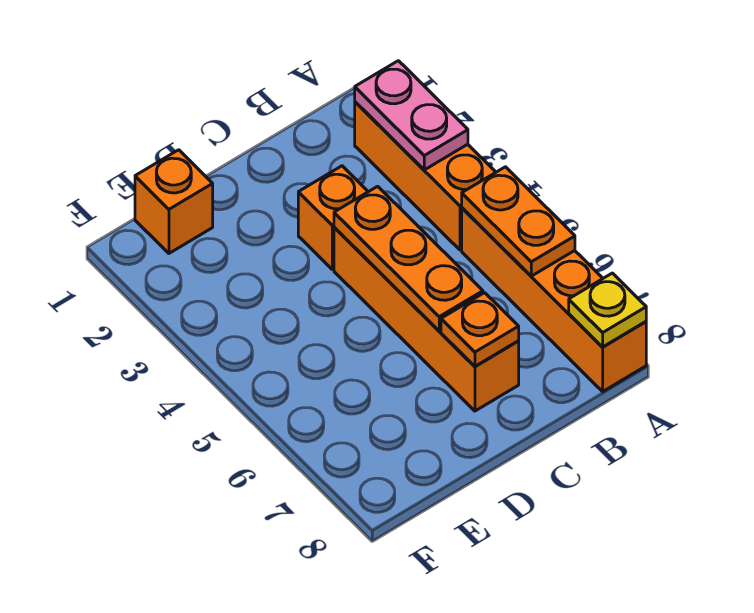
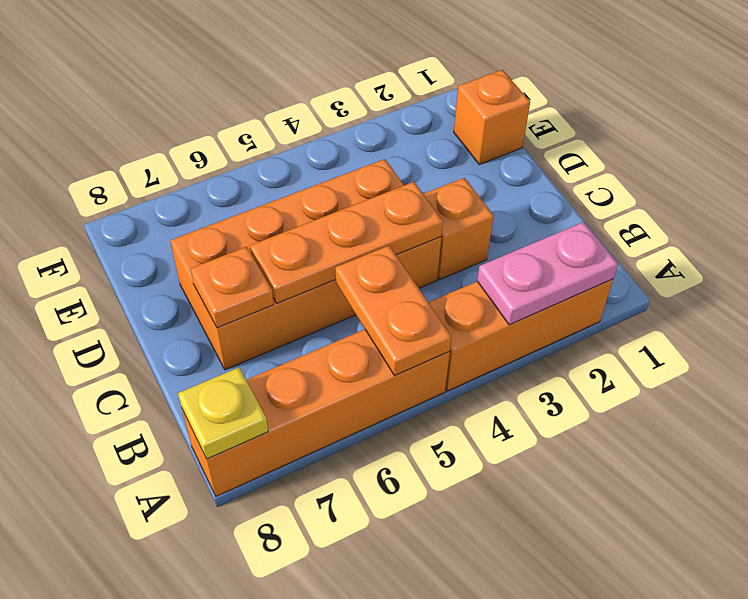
orange 1x2 plate [462,167,575,276] -> orange 1x2 plate turned to [335,246,452,376]
orange 1x4 brick [334,227,519,411] -> orange 2x4 brick [170,159,441,370]

